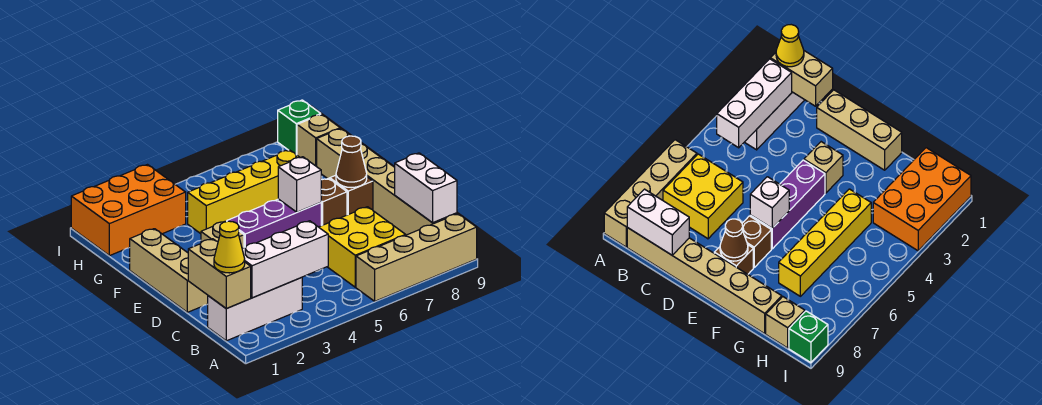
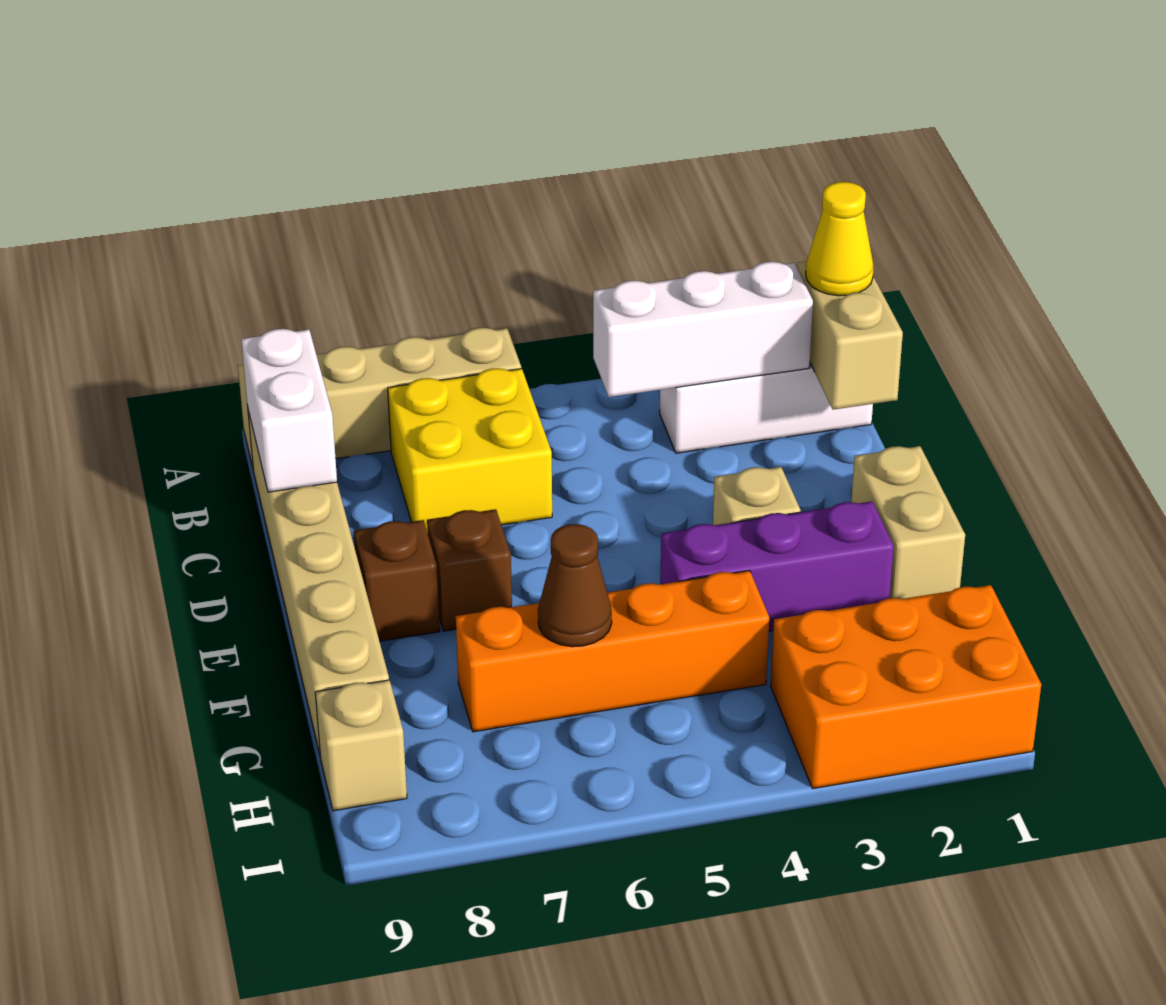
tan 1x3 brick [129,229,208,312] -> tan 1x2 brick [851,446,965,599]
purple 1x3 brick [227,199,321,248] -> purple 1x3 brick moved to [660,501,894,631]
white 1x1 brick [278,157,321,212] -> none
brown 1x1 cone [336,136,367,188] -> brown 1x1 cone moved to [538,524,612,647]
yellow 1x4 brick [188,150,300,234] -> orange 1x4 brick [456,570,769,732]
green 1x1 brick [278,100,321,155] -> none

